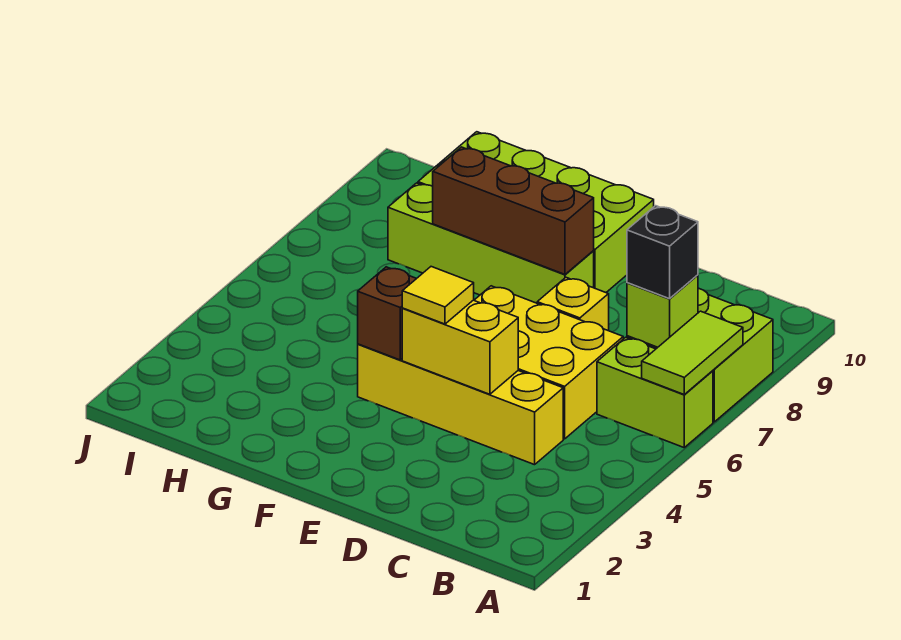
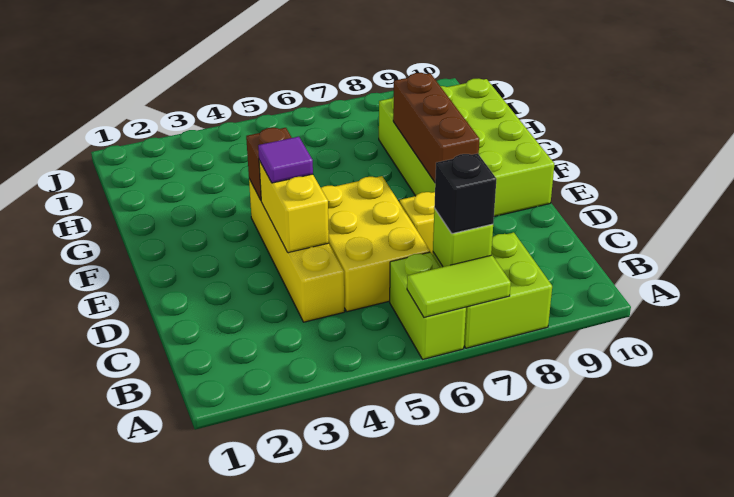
yellow 1x1 tile [402,267,474,324] -> purple 1x1 tile [258,137,313,183]

